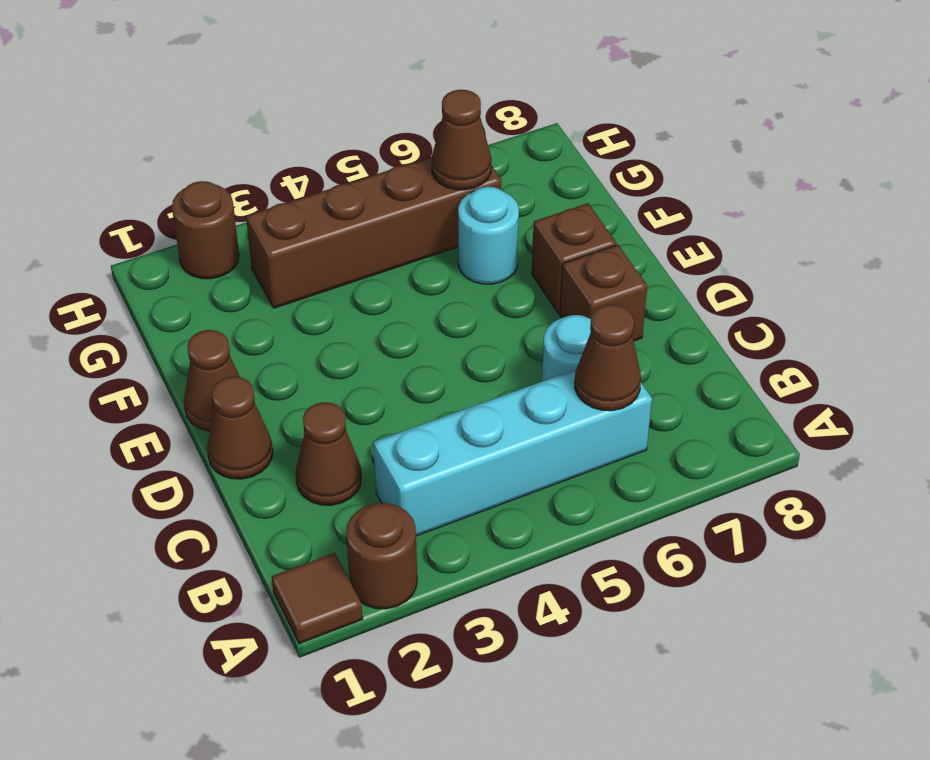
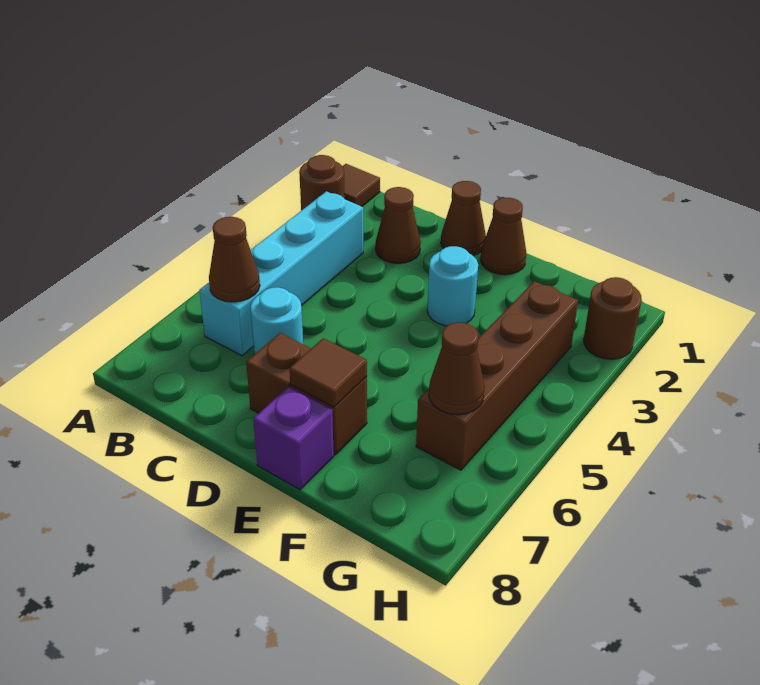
none -> brown 1x1 tile [289,338,367,407]
none -> purple 1x1 brick [253,387,334,490]
cyan 1x1 round brick [458,187,519,284] -> cyan 1x1 round brick moved to [427,246,478,326]

